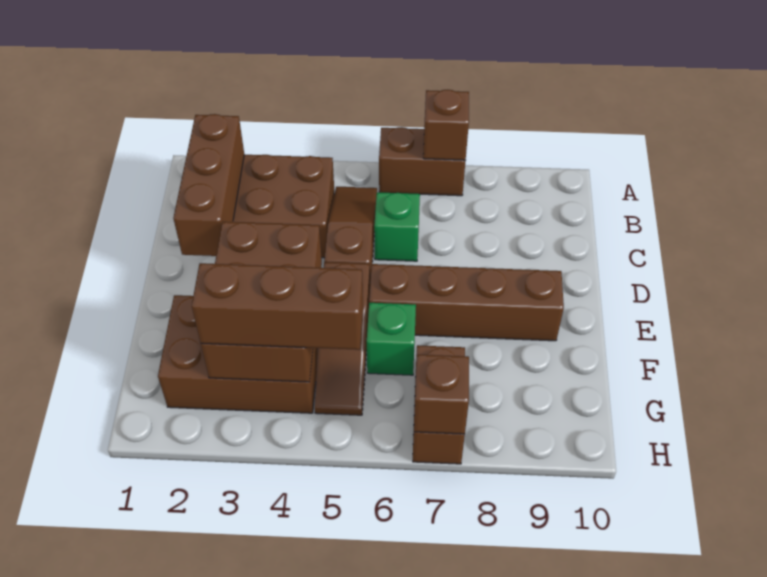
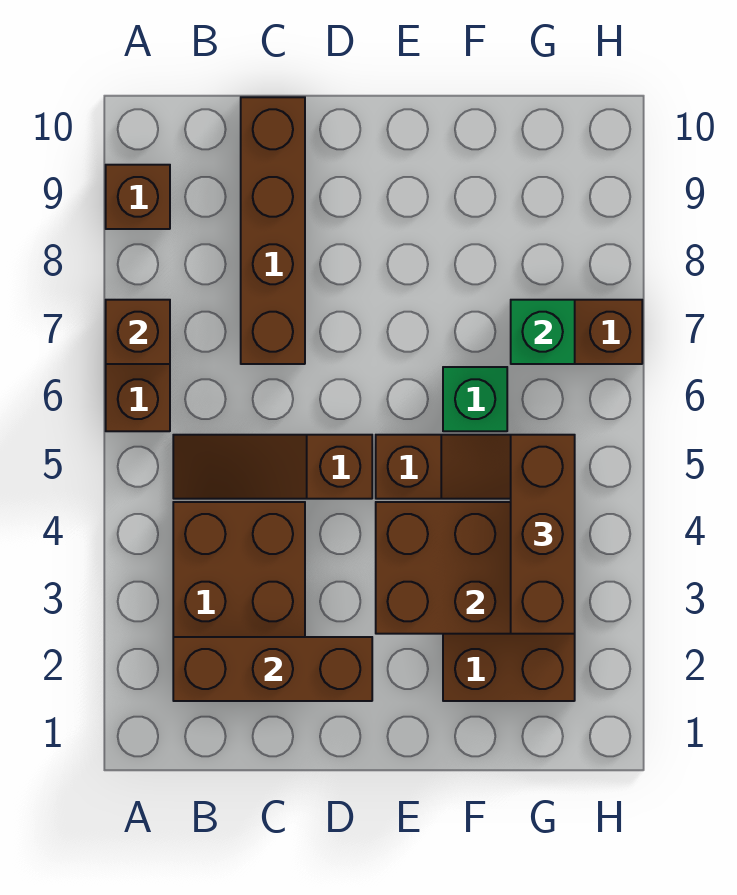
green 1x1 brick [374,192,420,261] -> green 1x1 brick moved to [511,300,575,364]
brown 1x4 brick [369,264,564,341] -> brown 1x4 brick moved to [241,97,305,364]
brown 1x1 brick [414,355,469,434] -> brown 1x1 brick moved to [106,165,170,229]

